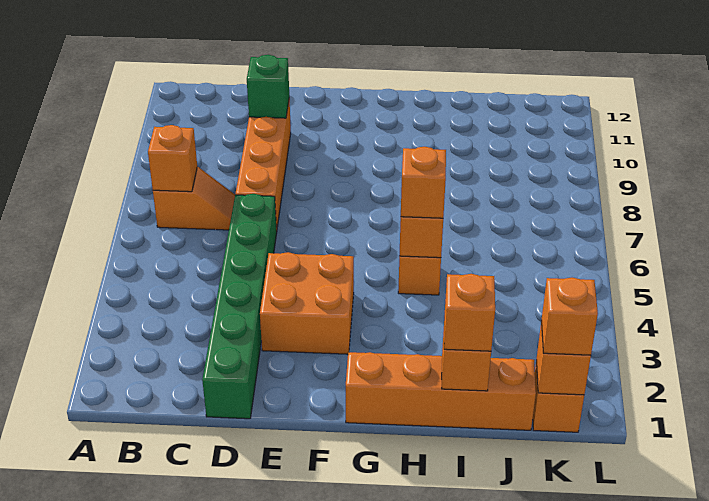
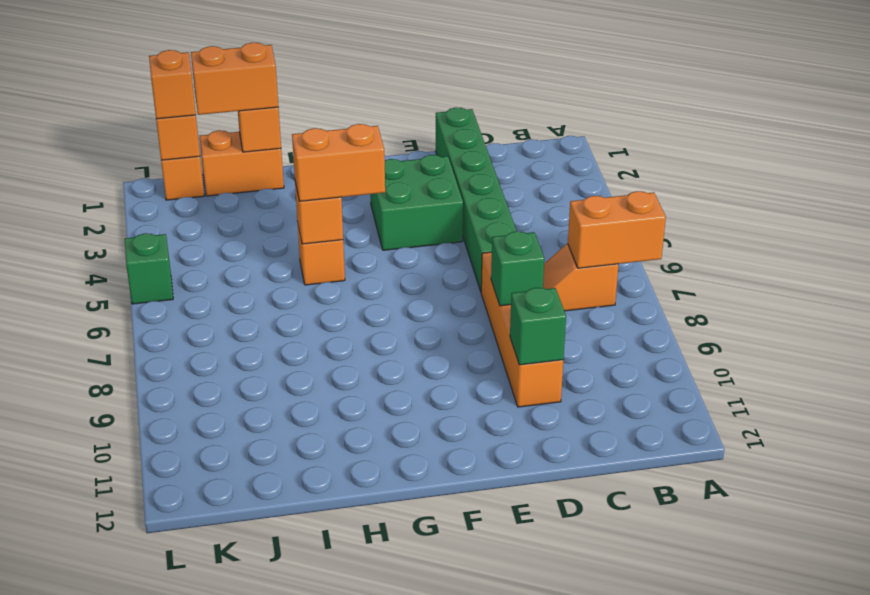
orange 1x1 brick [148,125,197,192] -> orange 1x2 brick [568,191,666,268]
none -> green 1x1 brick [491,231,544,306]
orange 2x2 brick [260,252,354,354] -> green 2x2 brick [370,155,463,250]
orange 1x4 brick [346,352,536,430] -> orange 1x2 brick [200,130,284,196]
orange 1x1 brick [401,147,446,218] -> orange 1x2 brick [292,124,385,201]
orange 1x1 brick [444,274,495,351] -> orange 1x2 brick [191,43,278,115]
none -> green 1x1 brick [125,233,173,304]

